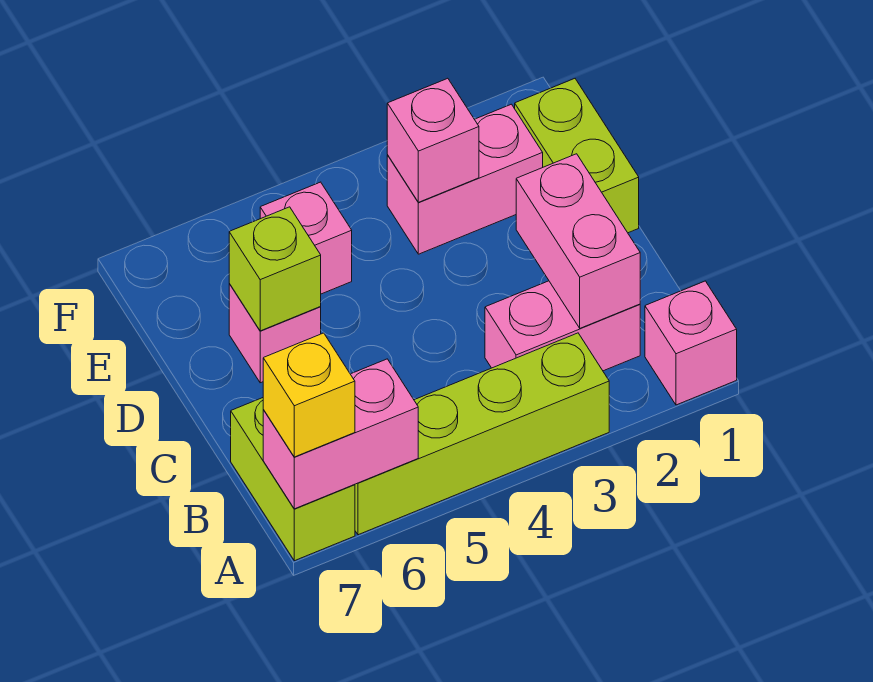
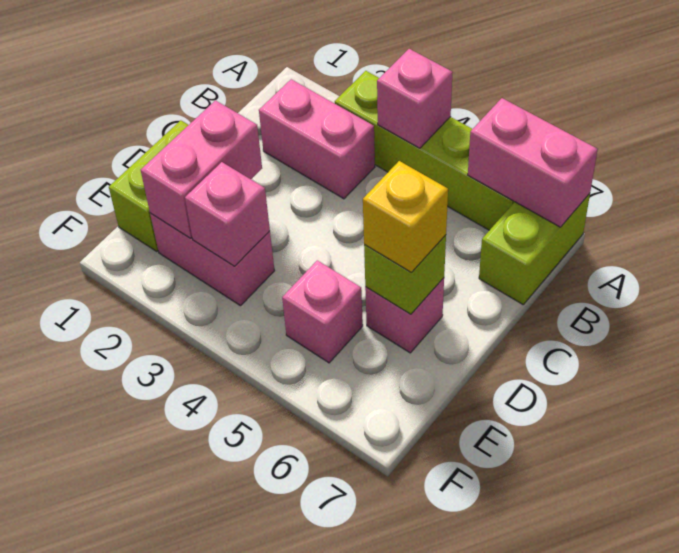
pink 1x1 brick [645,281,737,405] -> pink 1x1 brick moved to [377,49,453,148]
yellow 1x1 brick [263,333,355,457] -> yellow 1x1 brick moved to [363,161,448,272]
pink 1x2 brick [516,154,640,328] -> pink 1x2 brick moved to [141,100,262,238]

